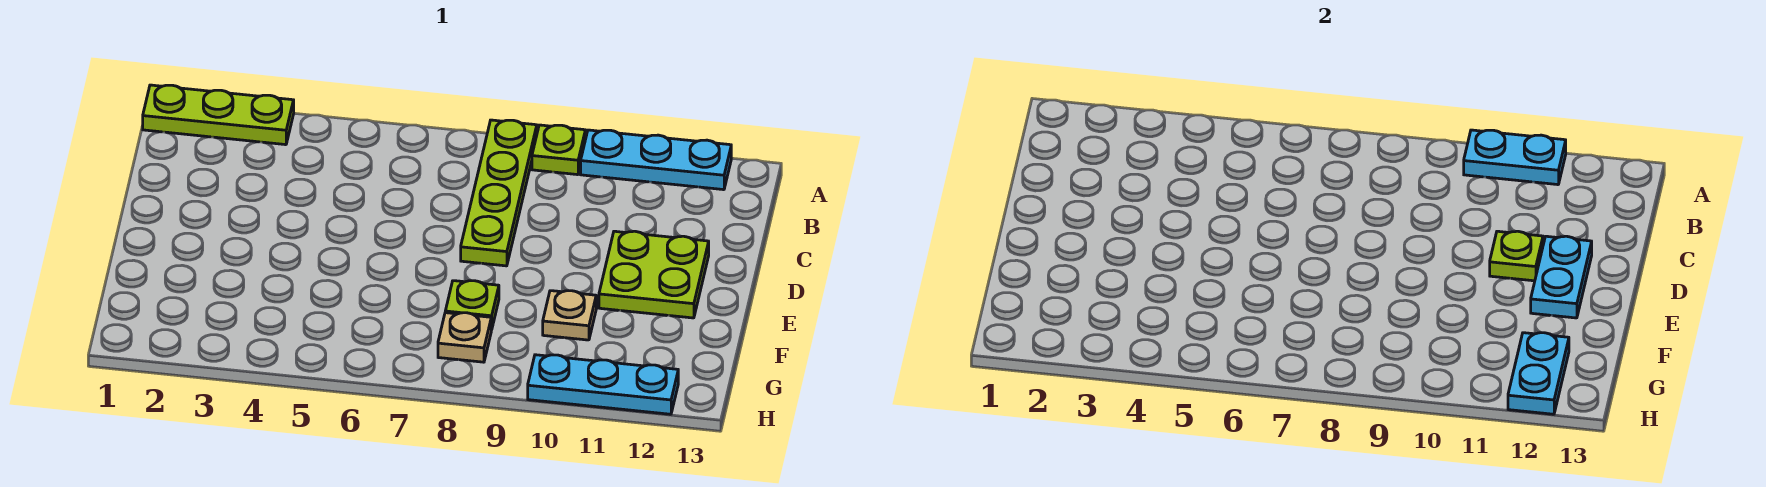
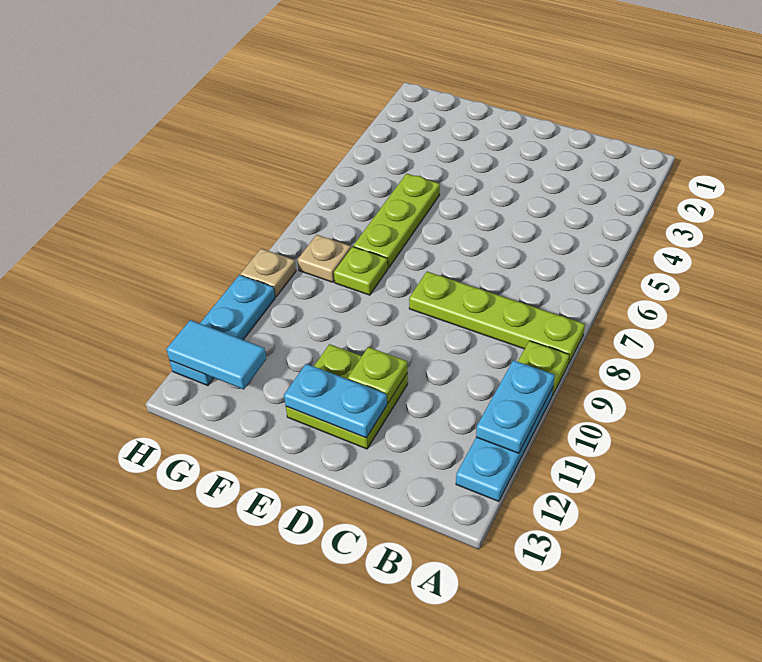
lime 1x3 plate [143,85,294,145] -> lime 1x3 plate moved to [353,174,440,268]
tan 1x1 plate [543,291,596,340] -> tan 1x1 plate moved to [240,249,296,297]
cyan 1x2 plate [1508,333,1569,414] -> cyan 1x2 tile [166,320,266,389]

